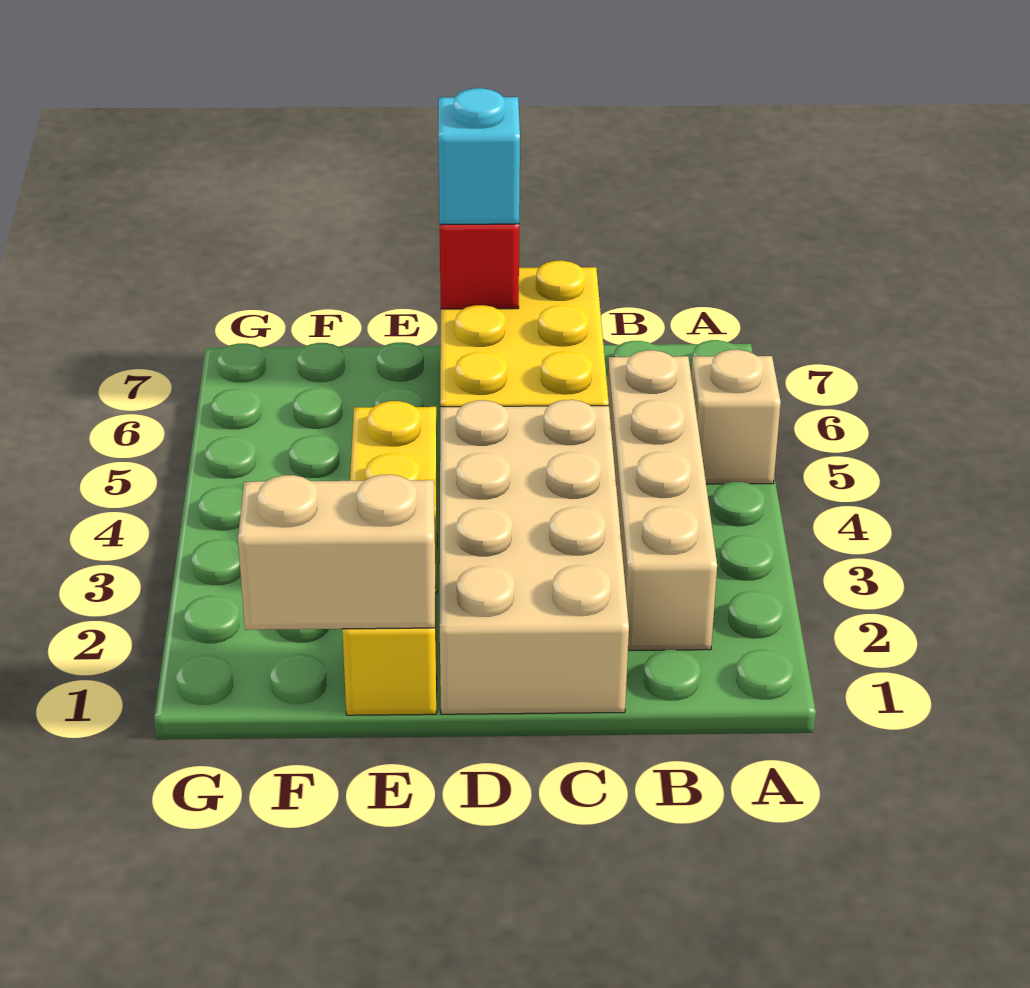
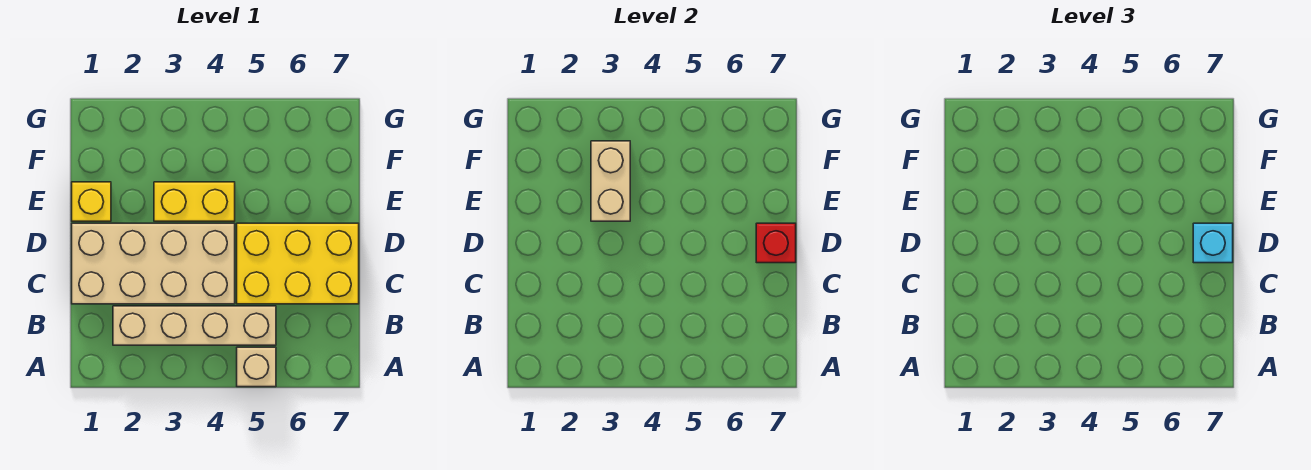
tan 1x2 brick [238,474,435,630] -> tan 1x2 brick moved to [591,141,630,221]

